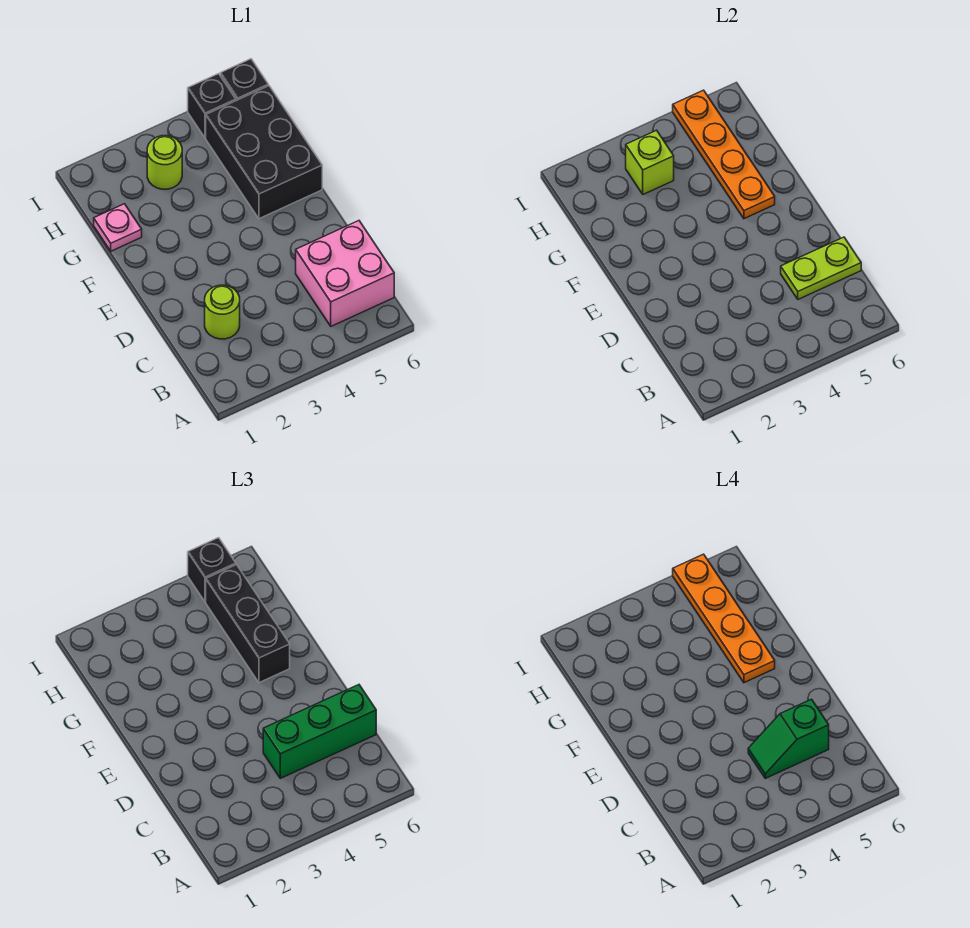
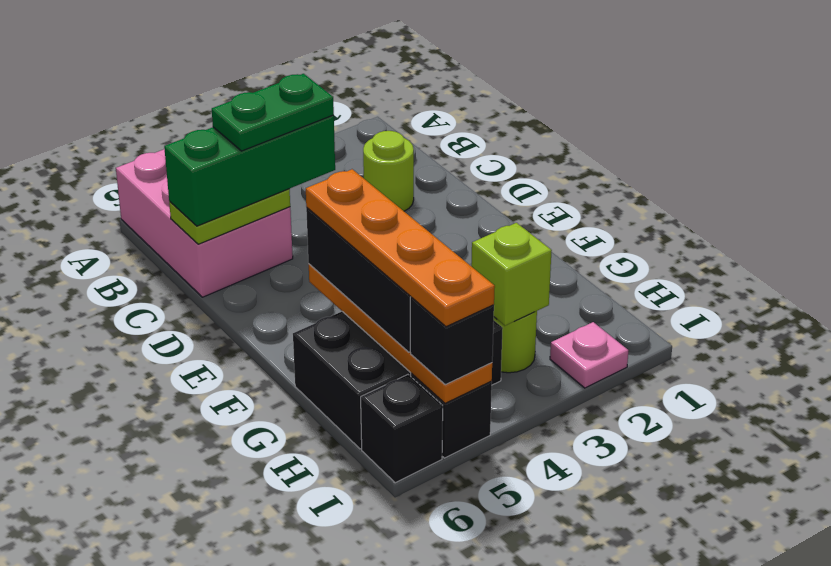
pink 2x2 brick [296,221,394,326] -> pink 2x3 brick [116,149,293,297]
green 1x2 slope [748,699,829,778] -> green 1x2 plate [212,74,334,151]
black 2x3 brick [206,86,322,219] -> black 2x3 brick turned to [293,312,503,449]
pink 1x1 plate [94,204,142,251] -> pink 1x1 plate moved to [550,322,628,388]

